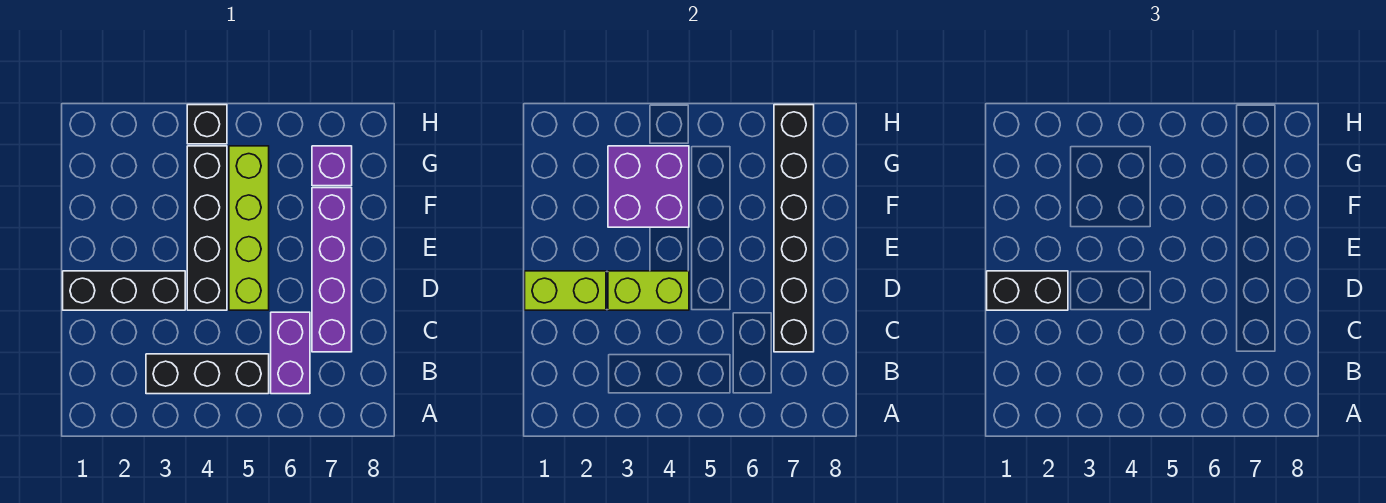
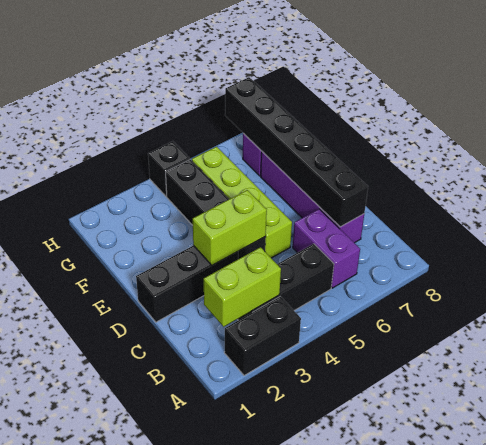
lime 1x2 brick [525,271,606,310] -> lime 1x2 brick moved to [204,247,281,327]
black 1x2 brick [987,271,1068,310] -> black 1x2 brick moved to [224,296,301,376]
purple 2x2 brick [608,146,689,227] -> none

